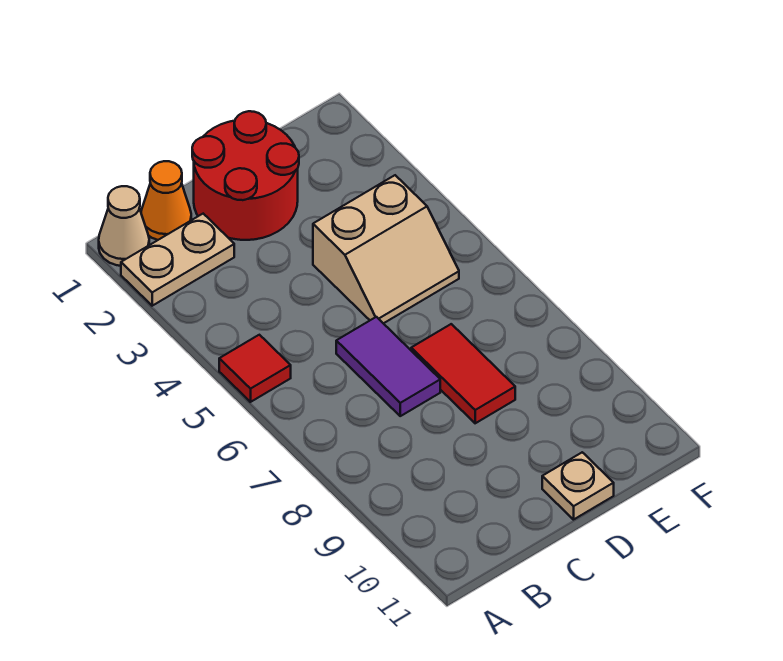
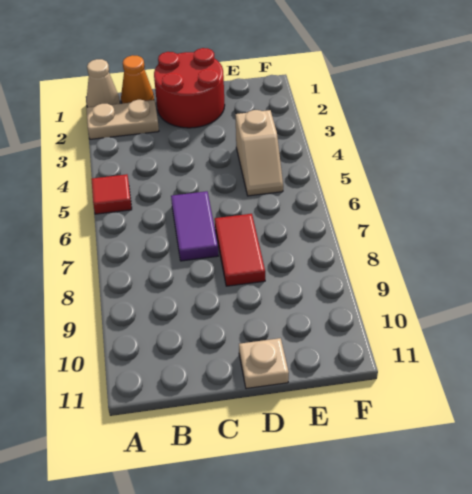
tan 2x2 slope [313,175,459,323] -> tan 1x2 slope [236,110,283,196]

